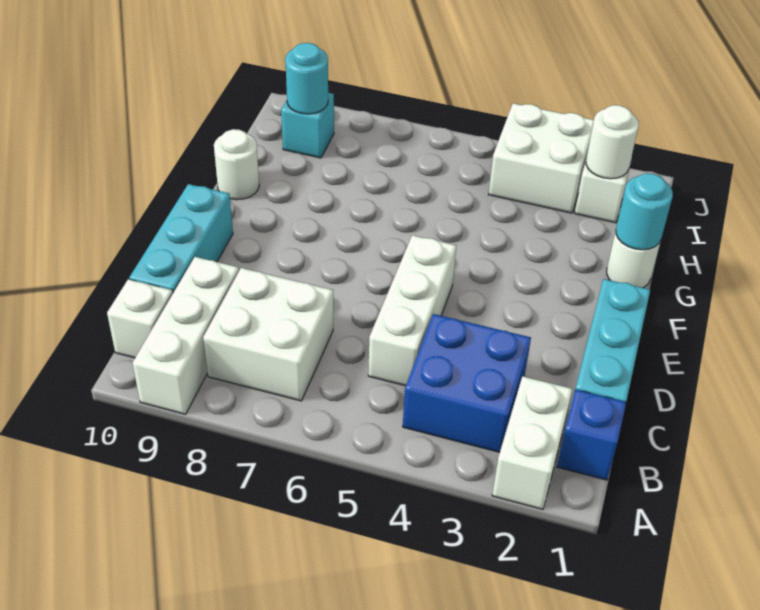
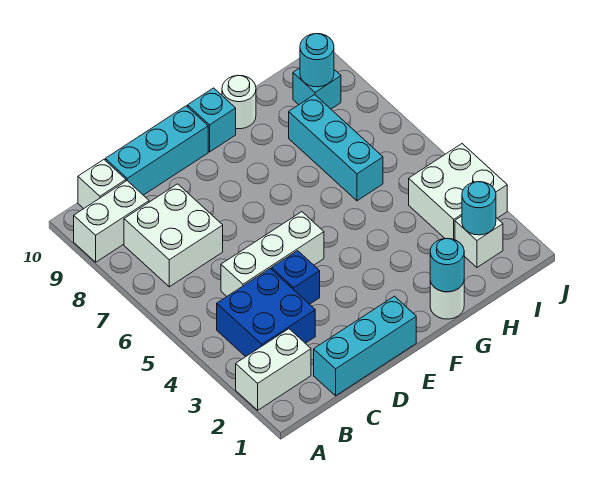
white 1x3 brick [133,257,239,414] -> white 1x2 brick [74,181,149,262]
blue 1x1 brick [557,389,626,480] -> blue 1x1 brick moved to [272,251,320,304]
none -> cyan 1x1 brick [188,88,236,152]
none -> cyan 1x3 brick [289,95,383,201]
white 1x1 round brick [586,105,639,179] -> cyan 1x1 round brick [462,182,496,235]

